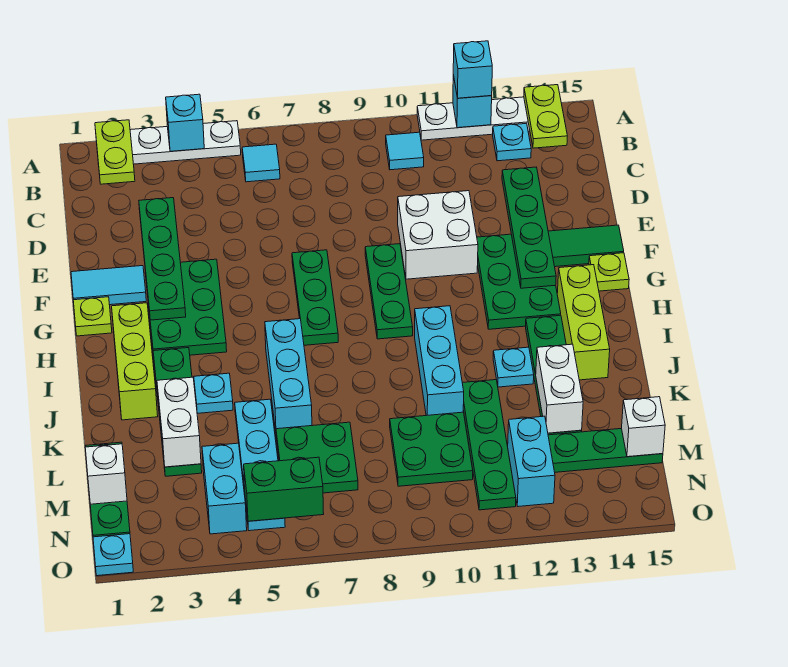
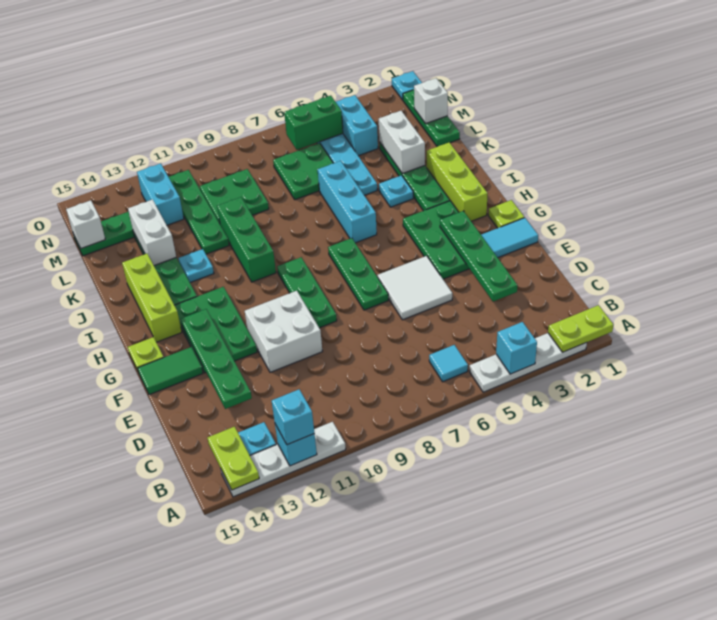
lime 1x2 plate [95,120,135,184] -> lime 1x2 plate turned to [548,305,613,352]
cyan 1x1 tile [386,132,424,170] -> none
none -> white 2x2 tile [378,256,452,320]
cyan 1x3 brick [415,306,464,416] -> green 1x3 brick [217,197,276,282]

